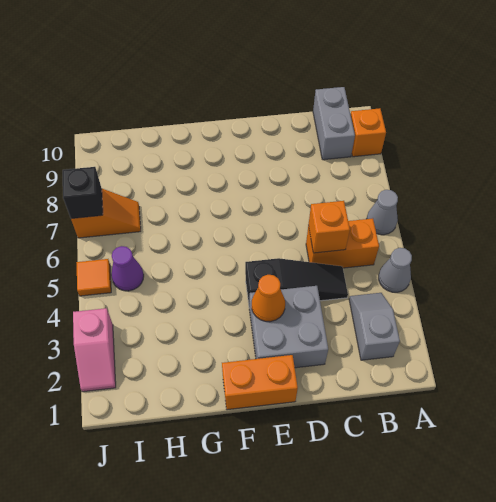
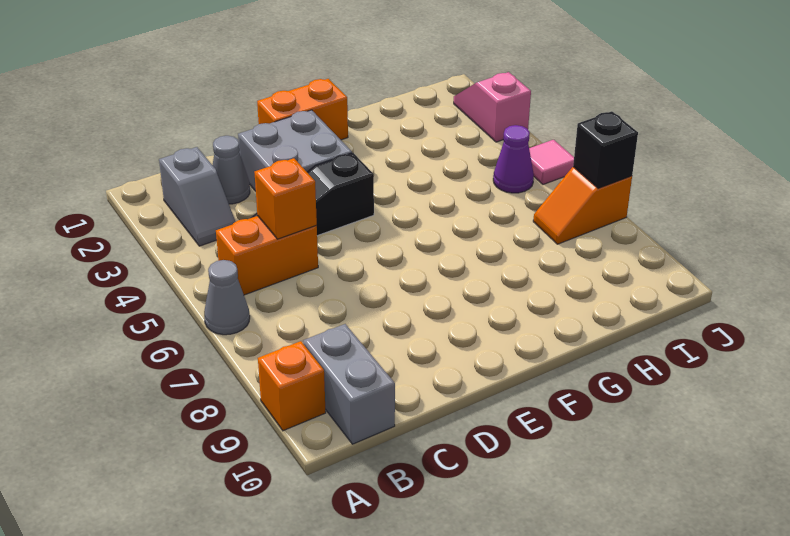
grey 1x1 cone [379,248,412,292] -> grey 1x1 cone moved to [213,136,250,204]
orange 1x1 cone [252,275,285,322] -> none
orange 1x1 tile [76,259,111,296] -> pink 1x1 tile [529,140,574,184]

